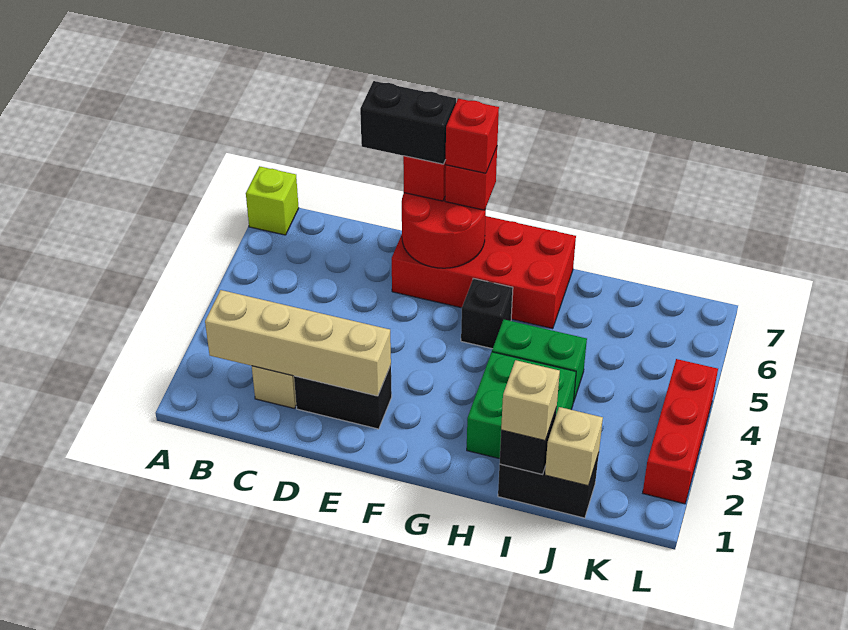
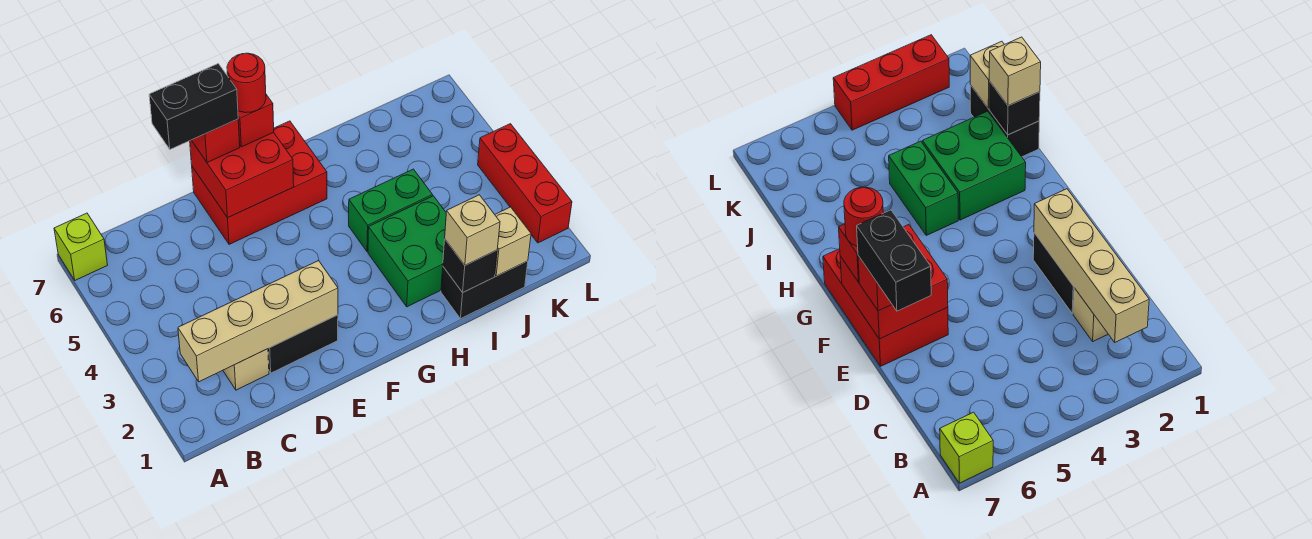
red 2x4 brick [392,216,576,329] -> red 2x3 brick [192,121,327,244]
red 2x2 round brick [402,193,486,268] -> red 2x2 brick [190,132,294,218]
red 1x1 brick [446,99,499,173] -> red 1x1 round brick [227,53,266,113]
black 1x1 brick [461,278,513,349] -> none

